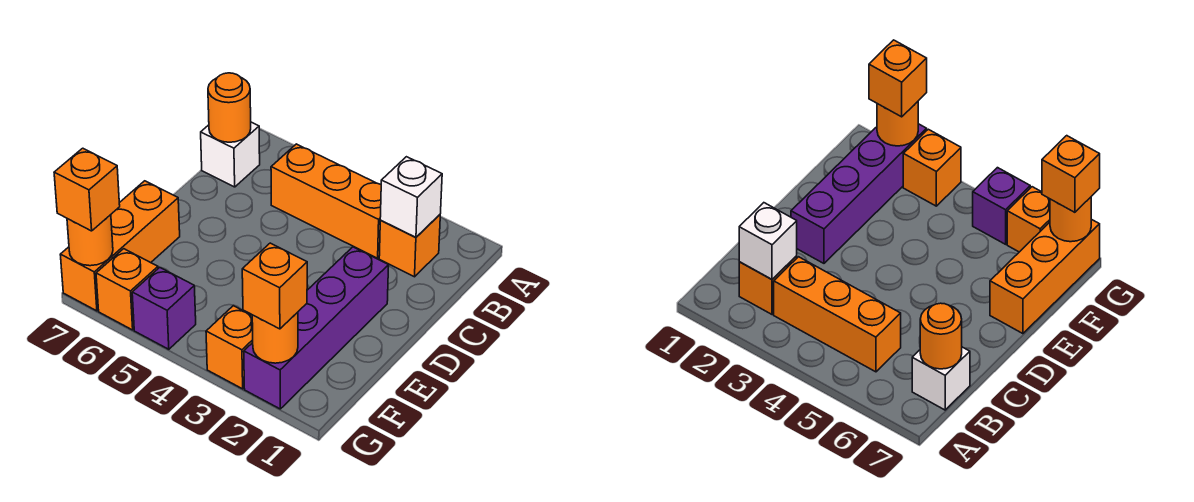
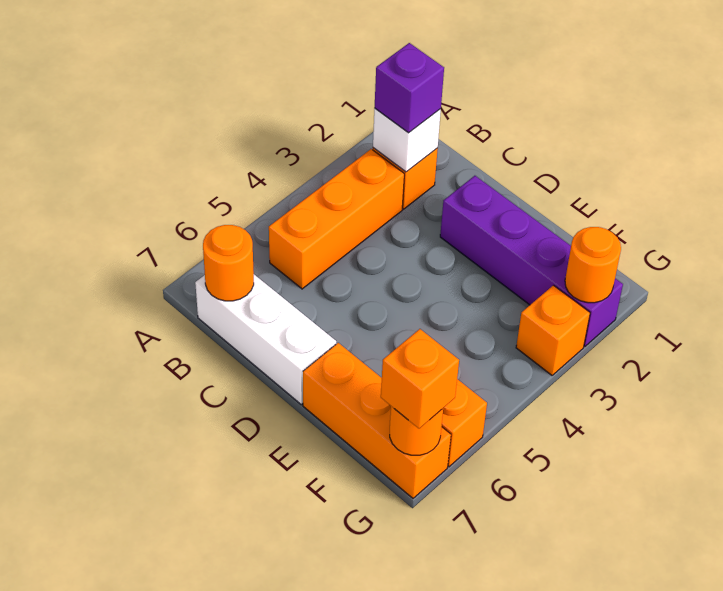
white 1x1 brick [201,122,260,187] -> white 1x3 brick [195,275,336,404]
orange 1x1 brick [242,243,307,329] -> none
purple 1x1 brick [132,267,196,349] -> purple 1x1 brick moved to [375,43,444,133]

